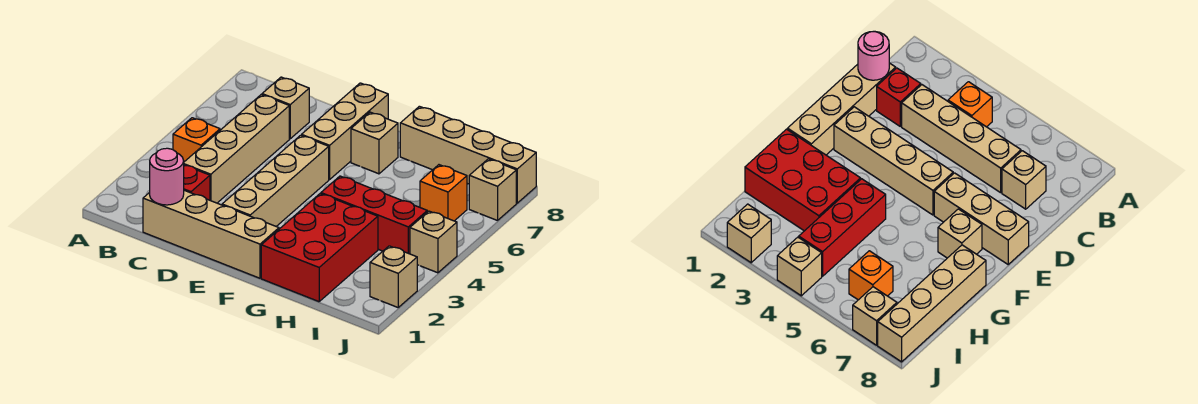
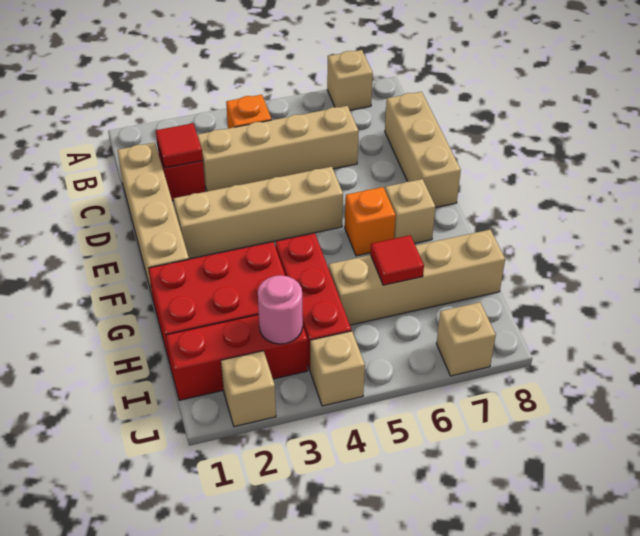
pink 1x1 round brick [150,148,184,205] -> pink 1x1 round brick moved to [258,275,303,344]
none -> red 1x1 tile [156,123,203,168]
tan 1x1 brick [262,77,309,139] -> tan 1x1 brick moved to [327,50,373,110]
tan 1x3 brick [302,83,388,180] -> tan 1x3 brick turned to [385,92,461,207]
tan 1x4 brick [400,106,536,203] -> tan 1x4 brick turned to [329,230,505,325]
none -> red 1x1 tile [371,235,424,285]
none -> red 1x3 brick [166,315,308,400]
orange 1x1 brick [420,165,467,221] -> orange 1x1 brick moved to [345,187,396,256]

